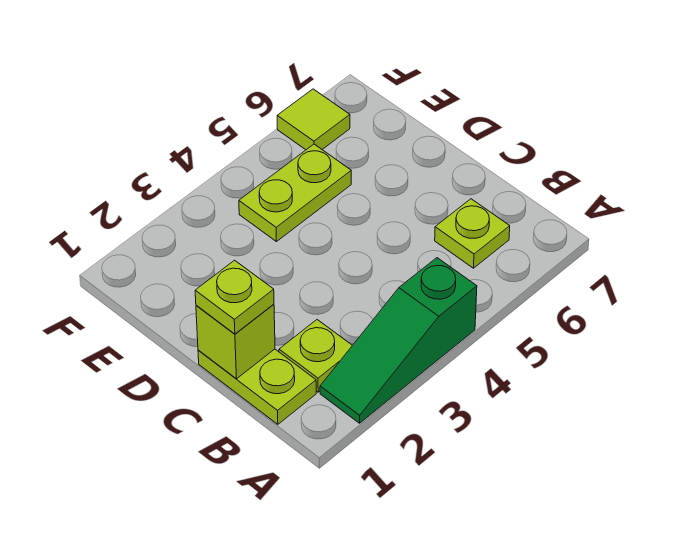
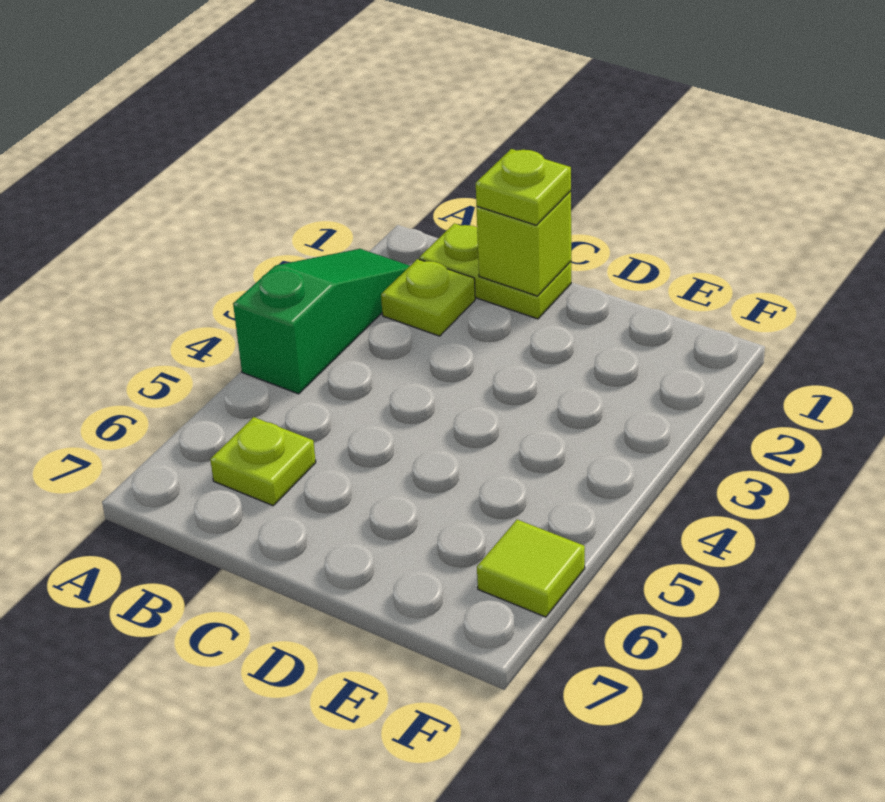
lime 1x2 plate [239,144,351,242] -> none

